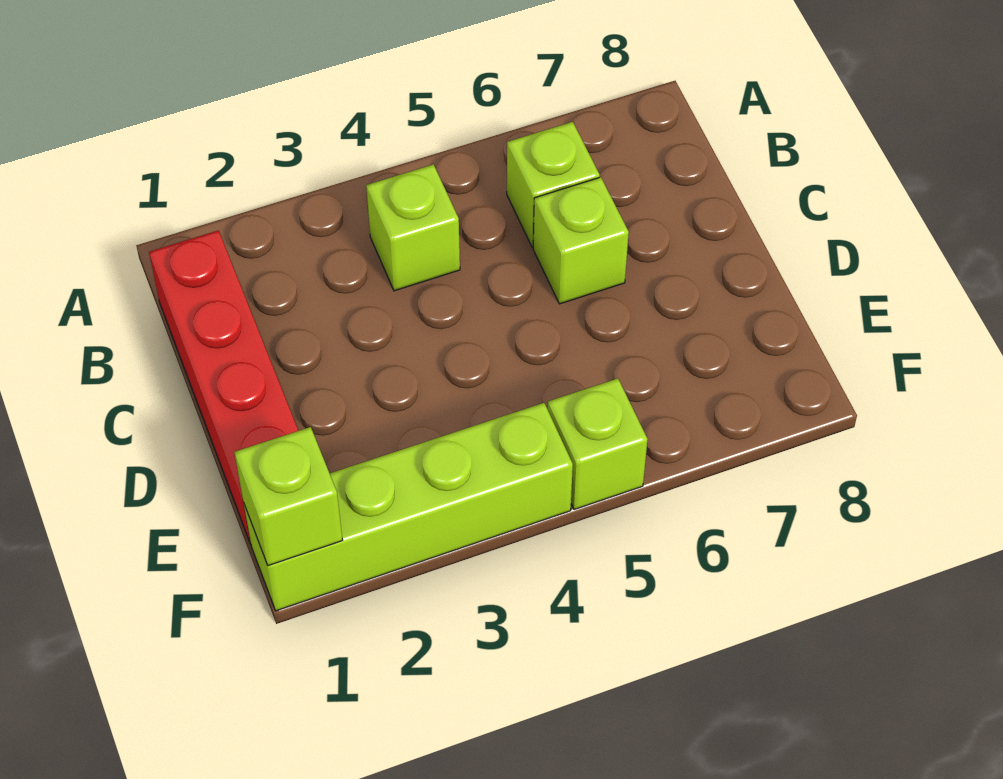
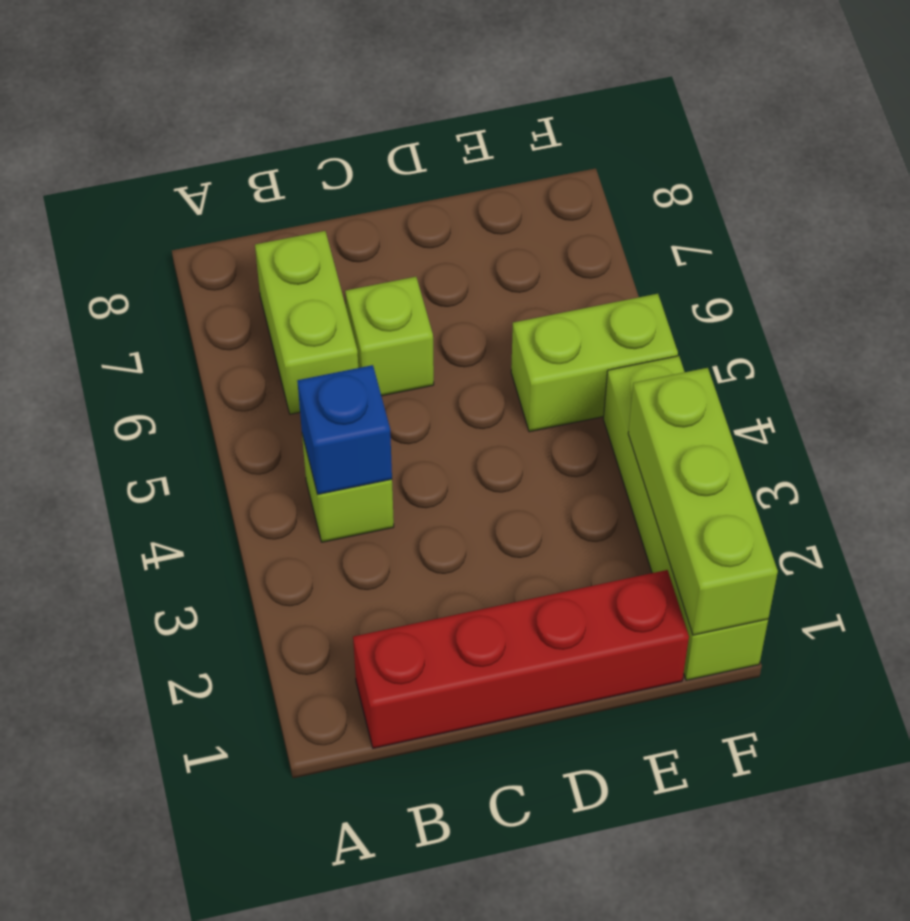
none -> blue 1x1 brick [297,365,392,494]
lime 1x1 brick [507,122,600,247] -> lime 1x2 brick [255,231,358,414]
lime 1x1 brick [234,427,342,566] -> lime 1x3 brick [628,368,778,635]
lime 1x1 brick [548,378,648,510] -> lime 1x2 brick [511,294,678,432]

